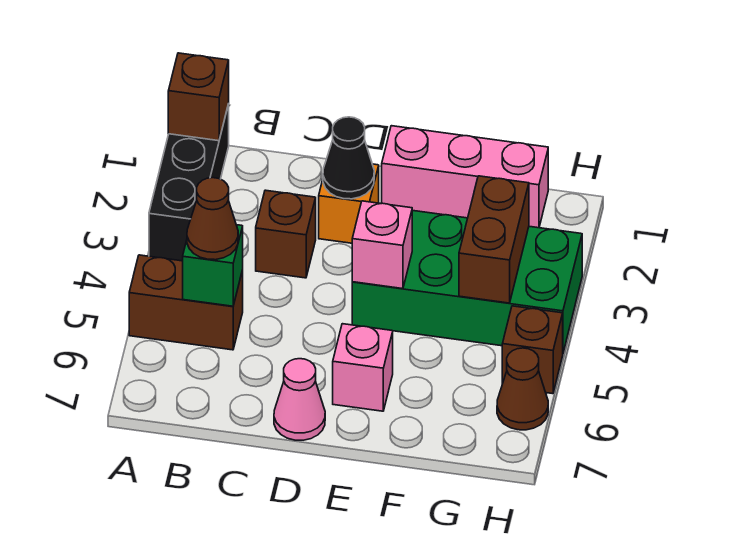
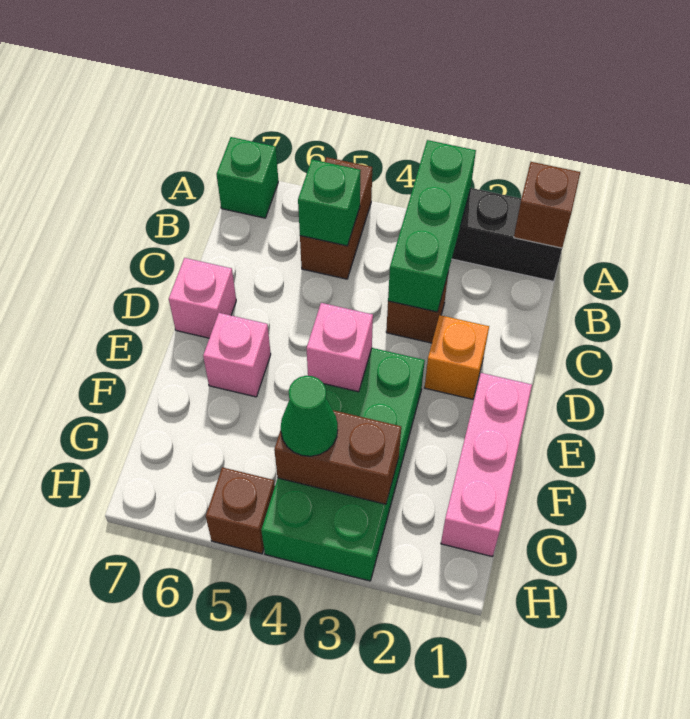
none -> green 1x3 brick [388,140,476,312]
none -> green 1x1 brick [216,137,278,218]
brown 1x1 cone [187,178,238,260] -> none
black 1x1 cone [323,117,374,199] -> none
pink 1x1 cone [274,359,325,440] -> pink 1x1 brick [169,258,236,338]
none -> green 1x1 cone [281,376,338,456]
brown 1x1 cone [497,348,548,430] -> none

